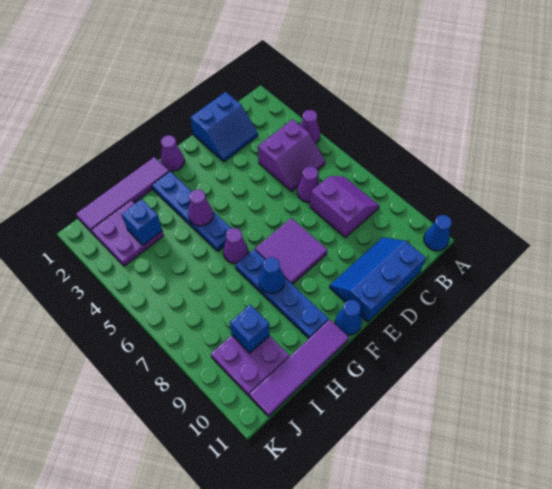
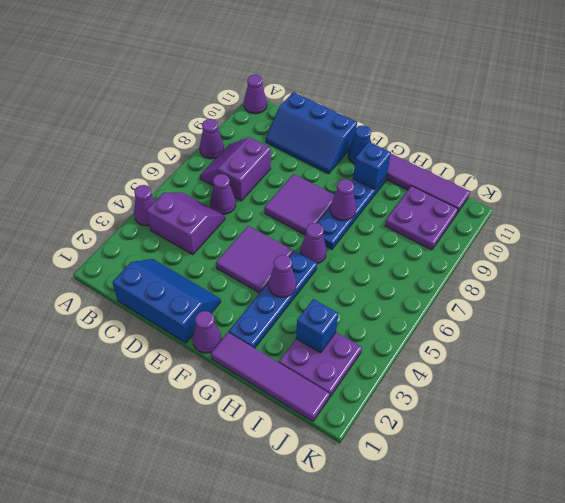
none -> purple 1x1 cone [200,119,224,159]
blue 1x1 cone [424,215,452,251] -> purple 1x1 cone [244,75,267,114]
blue 2x2 slope [190,92,258,162] -> blue 2x3 slope [112,259,221,343]
none -> purple 2x2 tile [216,226,293,293]
blue 1x1 cone [259,257,285,294] -> purple 1x1 cone [330,179,356,221]
blue 1x1 brick [230,305,270,353] -> blue 1x1 brick moved to [353,142,391,189]

